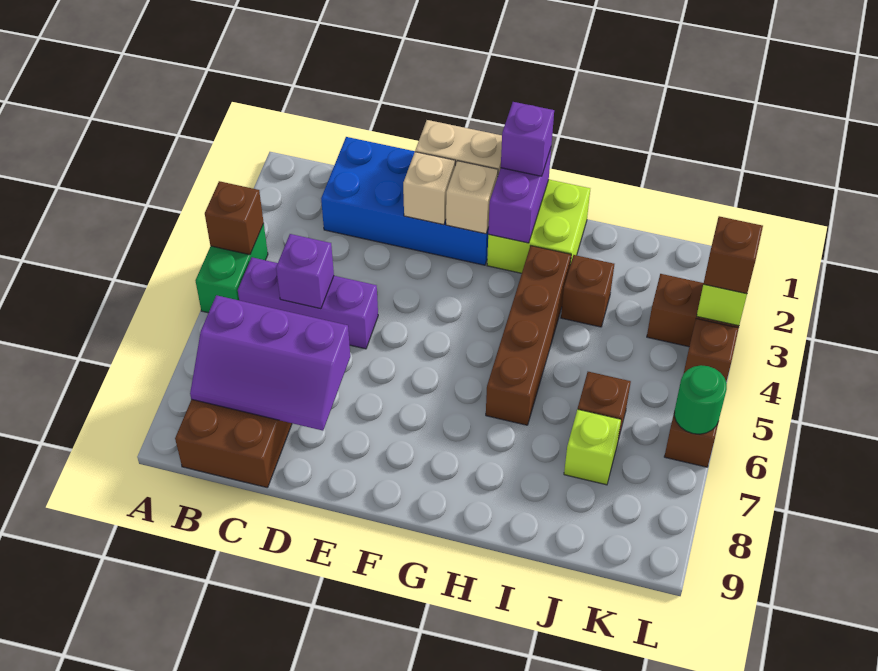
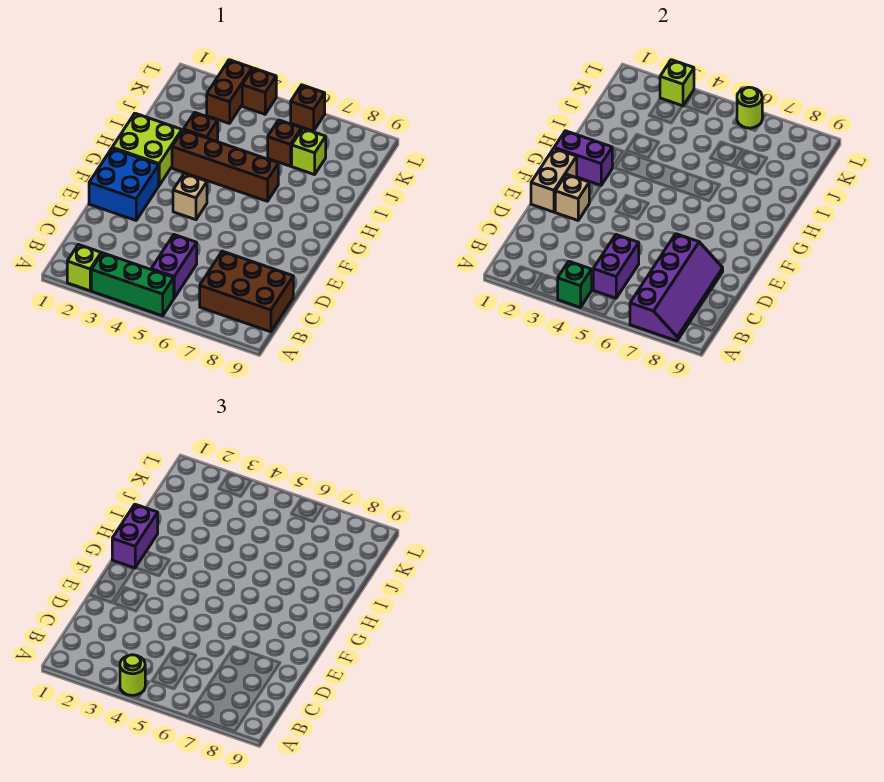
none -> lime 1x1 brick [67,244,101,291]
green 1x2 brick [196,224,268,313] -> green 1x3 brick [91,253,174,316]
brown 1x1 brick [205,181,264,255] -> green 1x1 brick [558,261,592,308]
none -> lime 1x1 round brick [120,655,145,695]
purple 1x3 brick [238,257,378,349] -> purple 1x2 brick [151,235,197,298]
purple 2x3 slope [190,295,350,431] -> purple 2x4 slope [630,234,723,341]
blue 2x4 brick [321,137,489,265] -> blue 2x2 brick [89,149,159,220]
purple 1x1 brick [276,234,334,309] -> purple 1x2 brick [593,235,639,298]
tan 1x1 brick [446,161,498,234] -> tan 1x1 brick moved to [173,173,207,220]
purple 1x1 brick [501,102,554,176] -> purple 1x2 brick [112,504,158,568]
brown 1x1 brick [704,216,763,294] -> none
green 1x1 round brick [674,365,727,434] -> lime 1x1 round brick [737,87,762,128]

